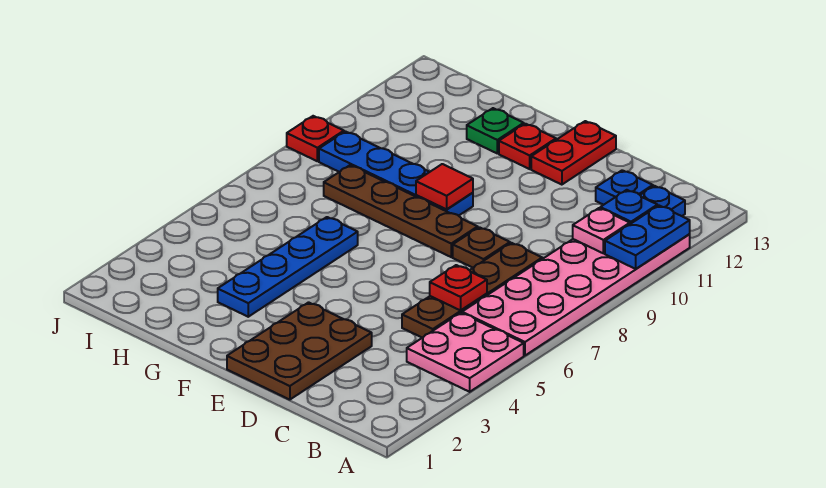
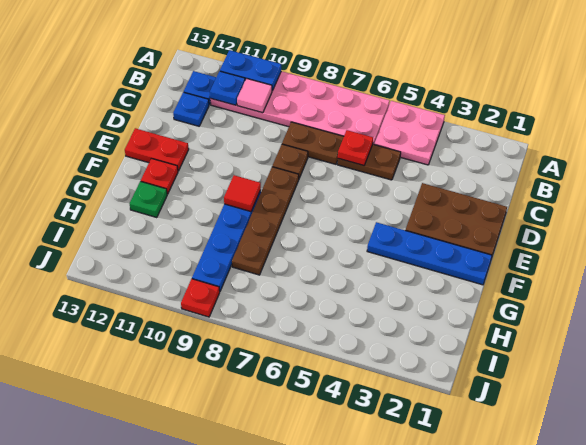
pink 1x1 plate [573,208,630,253] -> pink 1x1 tile [237,78,272,113]
blue 1x4 plate [218,217,358,317] -> blue 1x4 plate moved to [367,222,492,285]

